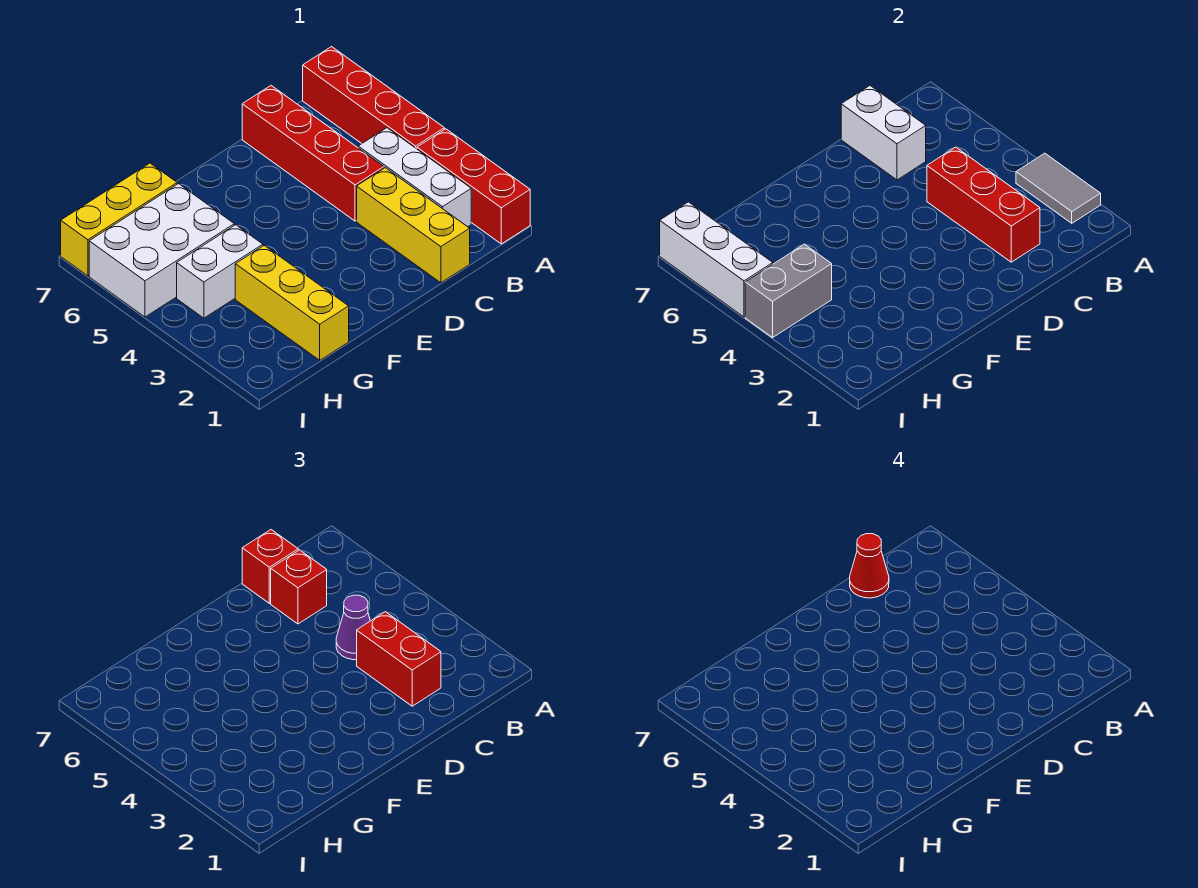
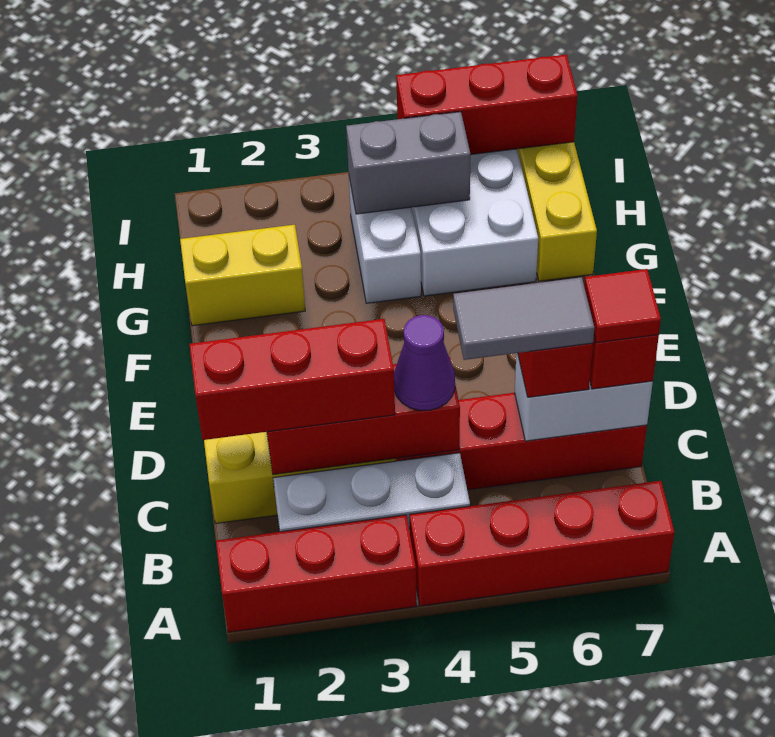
grey 1x2 tile [1016,153,1101,223] -> grey 1x2 tile moved to [453,277,594,360]
red 1x2 brick [357,612,441,706] -> red 1x3 brick [189,319,395,440]
red 1x1 cone [850,534,889,598] -> red 1x1 tile [584,269,661,343]
yellow 1x3 brick [235,245,349,360] -> yellow 1x2 brick [180,225,305,326]
grey 1x2 brick [745,244,832,338] -> grey 1x2 brick turned to [346,112,470,214]
white 1x3 brick [660,202,773,317] -> red 1x3 brick [396,55,577,155]

